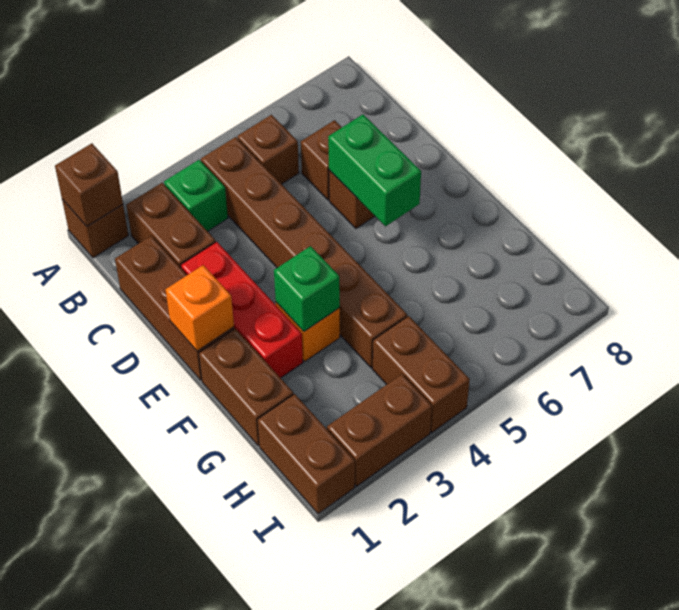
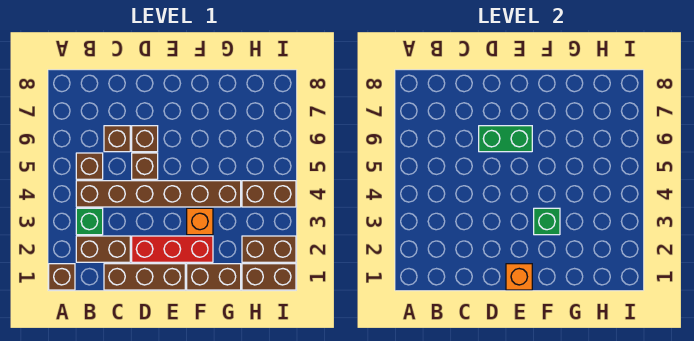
brown 1x1 brick [55,143,123,226] -> brown 1x1 brick moved to [132,153,158,179]
brown 1x2 brick [327,374,432,486] -> brown 1x2 brick turned to [242,236,296,262]

